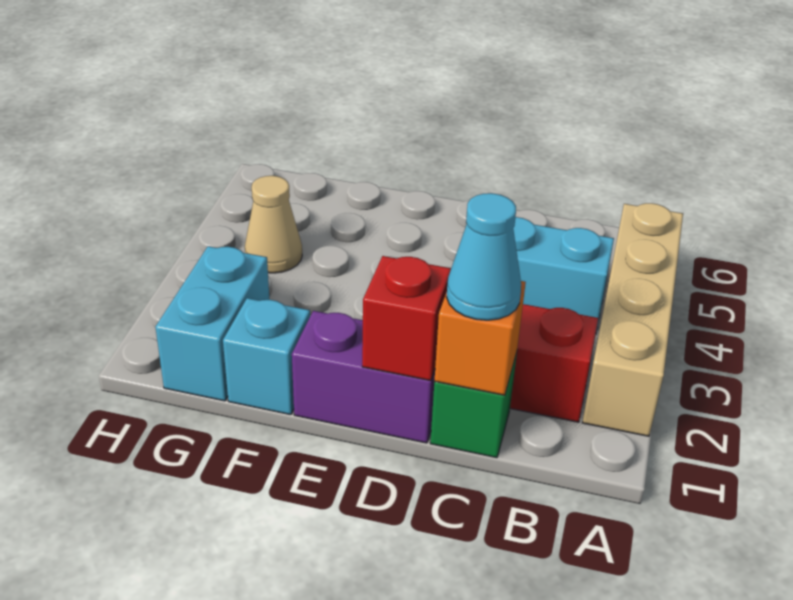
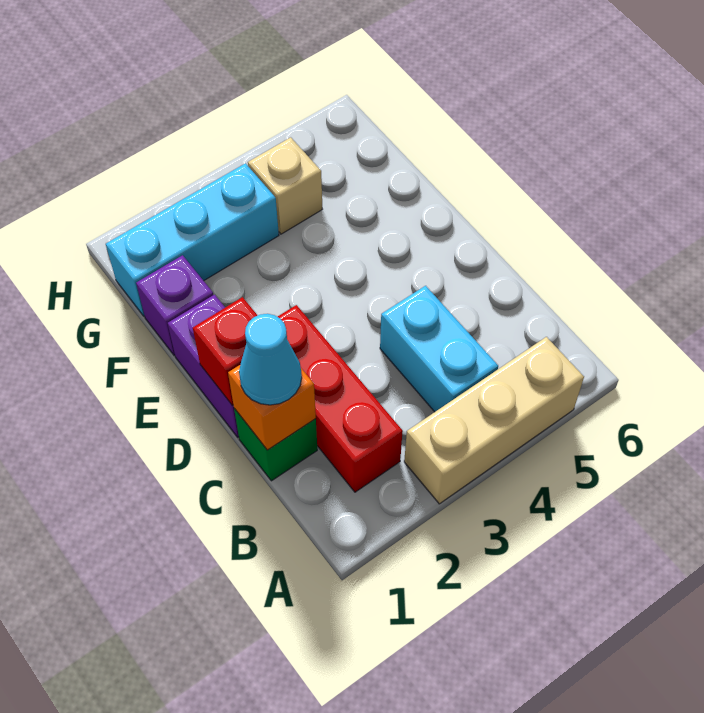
tan 1x4 brick [582,203,683,436] -> tan 1x3 brick [404,337,584,504]
cyan 1x1 brick [223,298,310,415] -> purple 1x1 brick [136,255,213,355]
cyan 1x2 brick [155,246,269,401] -> cyan 1x3 brick [106,163,279,316]
tan 1x1 cone [245,176,302,273] -> tan 1x1 brick [248,137,322,234]

